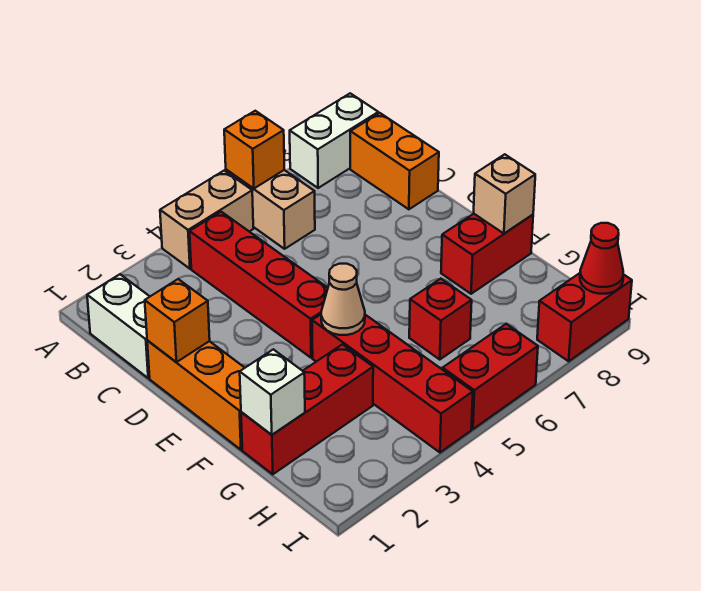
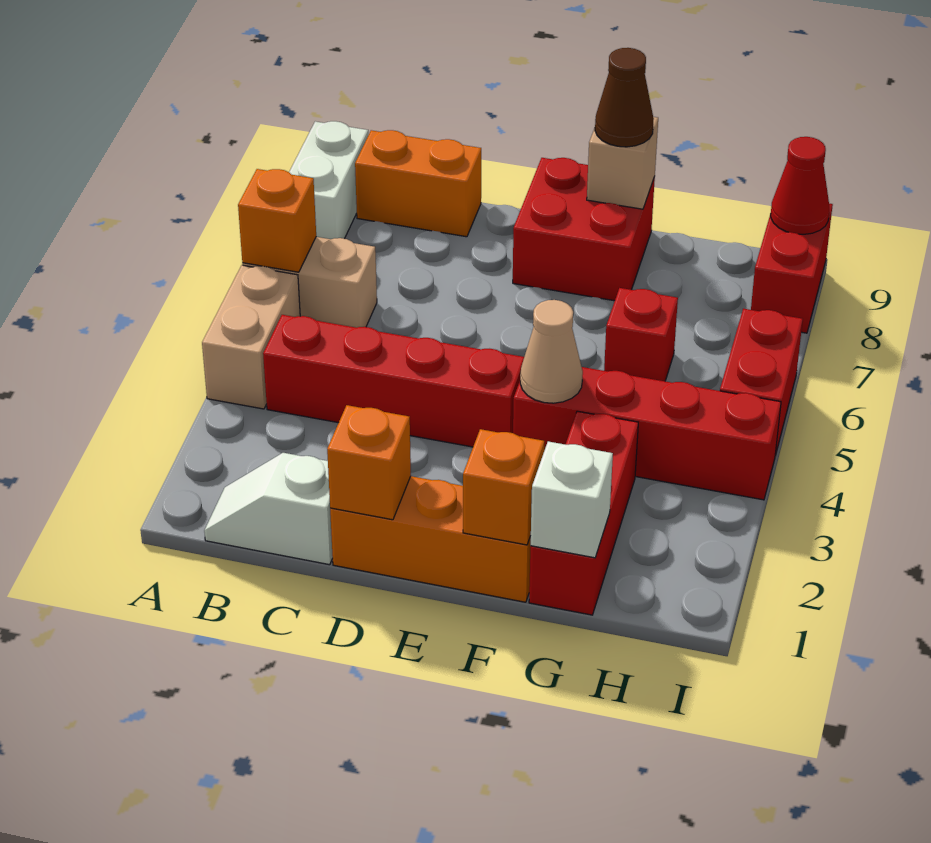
white 1x2 brick [87,274,150,378] -> white 1x2 slope [204,453,333,565]
none -> orange 1x1 brick [463,429,544,545]
red 1x2 brick [441,214,533,294] -> red 2x2 brick [513,158,655,301]
none -> brown 1x1 cone [595,48,654,147]

